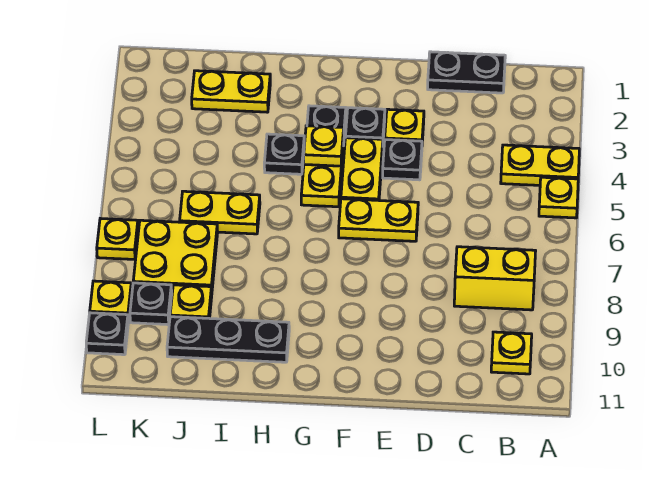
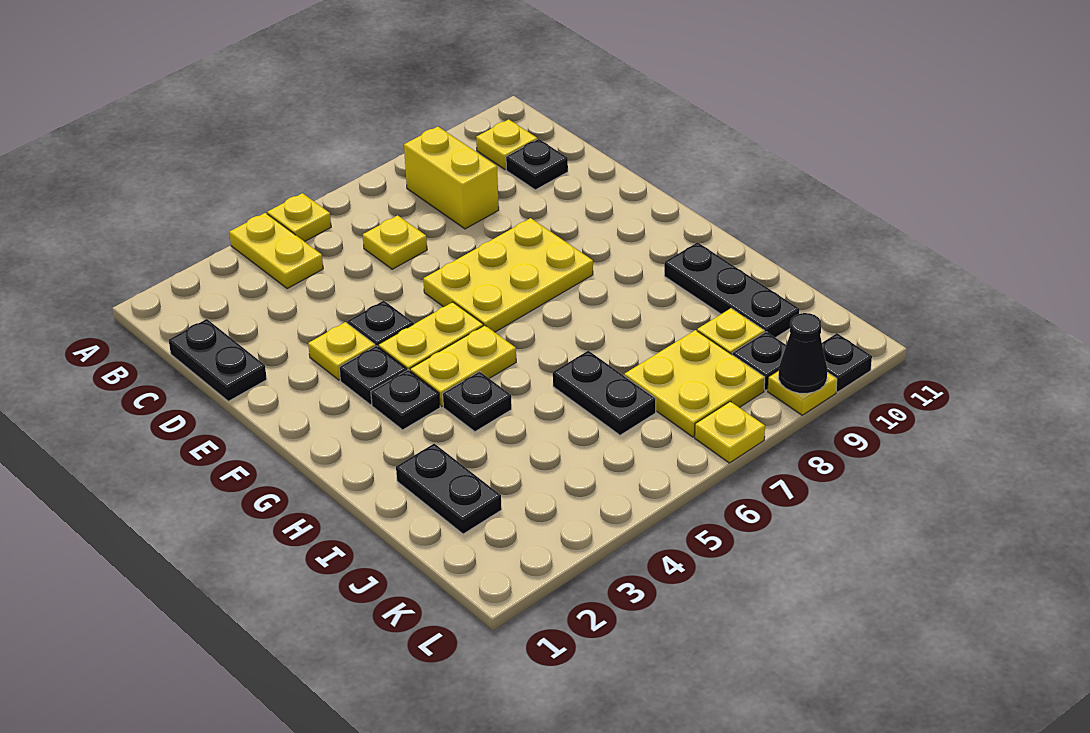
none -> black 1x1 plate [506,139,568,190]
yellow 1x2 plate [339,199,418,241] -> yellow 2x3 plate [423,218,593,332]
yellow 1x1 plate [304,126,344,166] -> yellow 1x1 plate moved to [363,215,427,269]
yellow 1x2 plate [192,71,270,112] -> black 1x2 plate [396,444,502,534]
yellow 1x2 plate [180,191,260,234] -> black 1x2 plate [553,351,656,435]
none -> black 1x1 cone [779,313,827,393]

